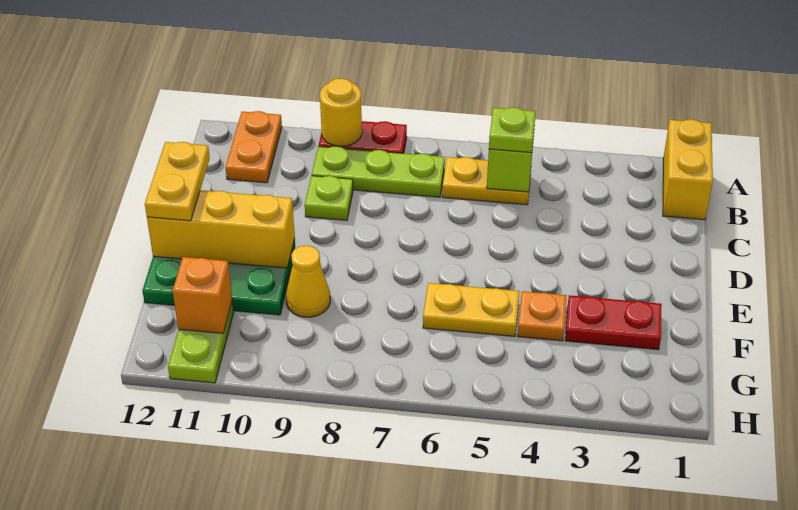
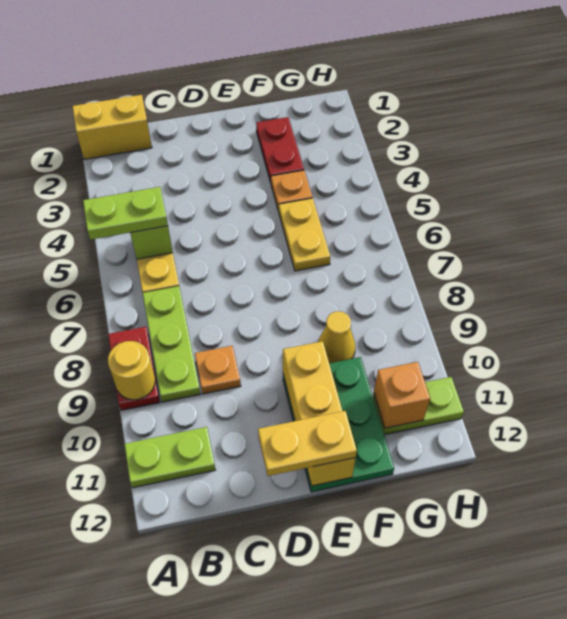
orange 1x2 plate [226,111,282,183] -> lime 1x2 plate [124,427,215,488]
lime 1x1 plate [489,107,536,153] -> lime 1x2 plate [83,187,168,240]
lime 1x1 plate [305,176,353,220] -> orange 1x1 plate [195,346,241,394]

